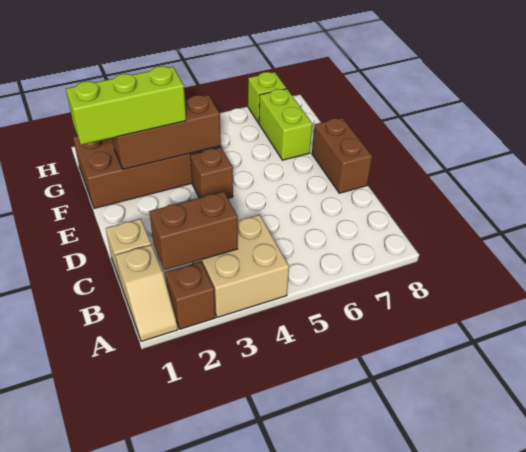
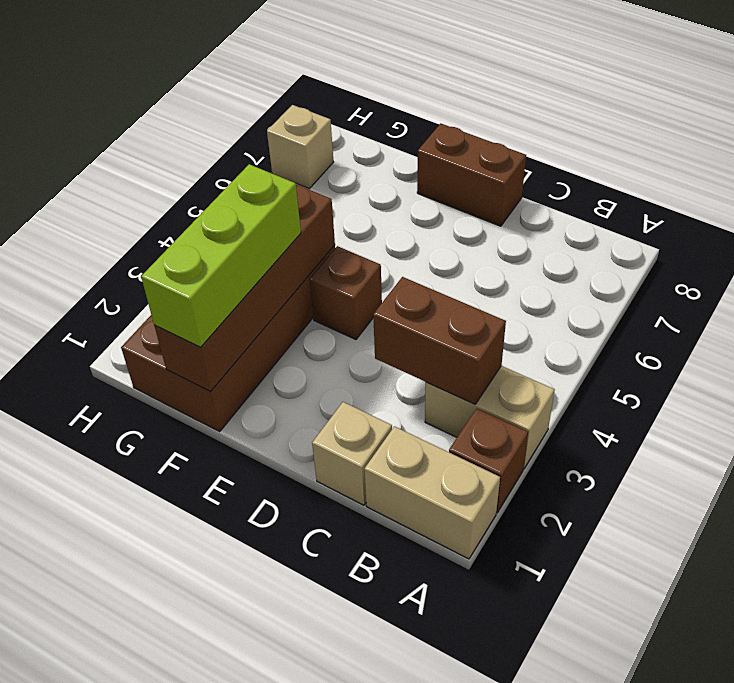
tan 1x2 slope [115,245,178,341] -> tan 1x2 brick [364,426,500,559]
tan 2x2 brick [193,215,289,318] -> tan 1x2 brick [425,366,555,469]
brown 1x2 brick [149,192,238,270] -> brown 1x2 brick turned to [373,277,506,404]
brown 1x3 brick [113,95,221,170] -> brown 1x4 brick [154,184,335,392]
lime 1x2 brick [259,89,312,160] -> none
lime 1x1 brick [248,72,286,123] -> tan 1x1 brick [267,105,333,189]

